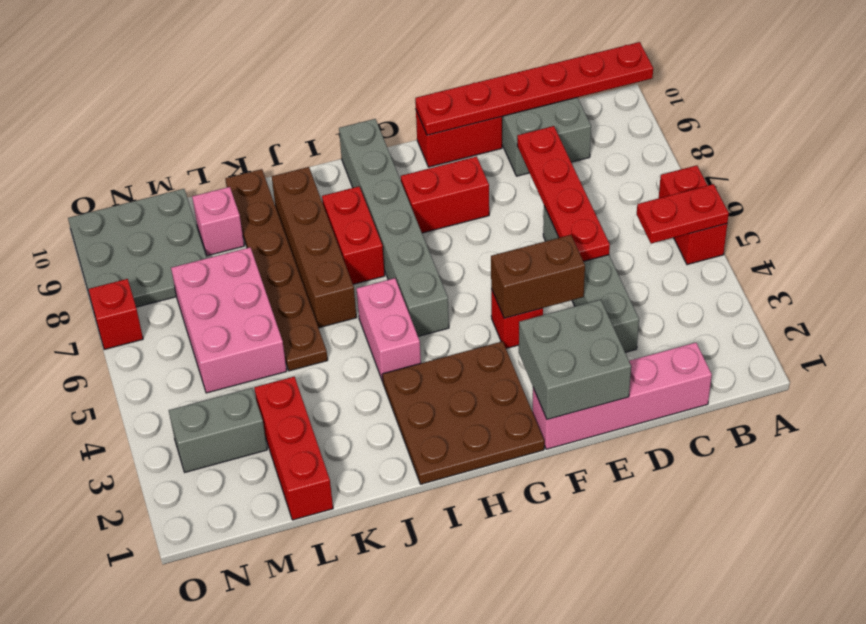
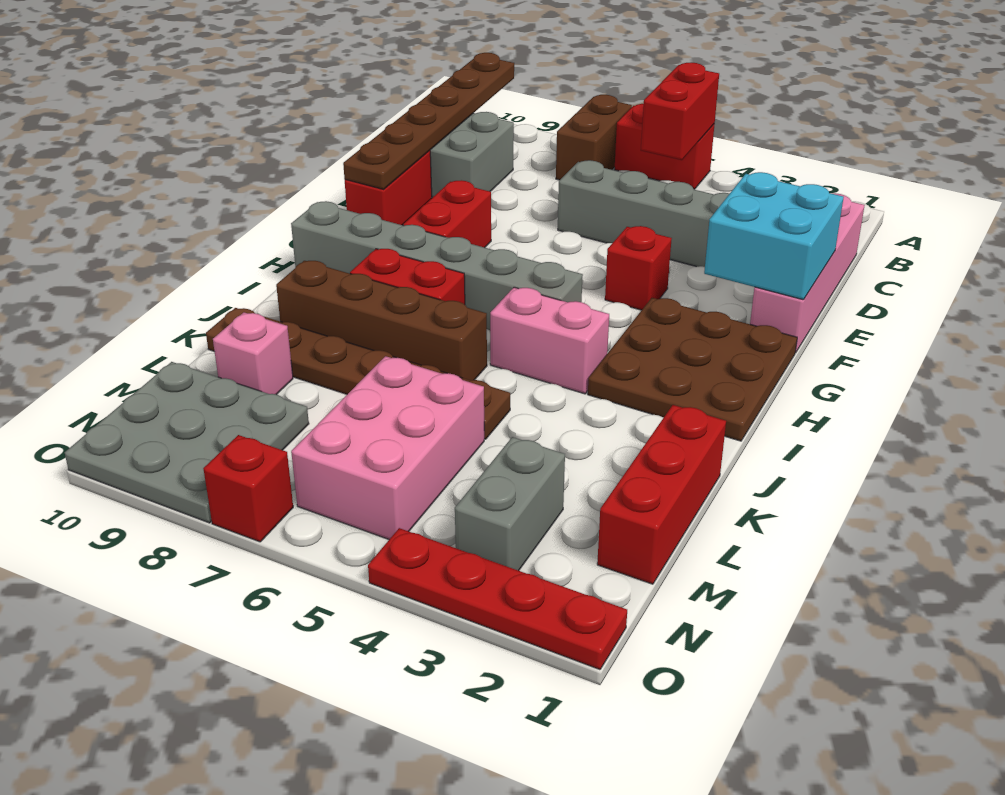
red 1x2 plate [637,184,729,243] -> red 1x2 brick [641,63,719,160]
red 1x6 plate [415,42,653,135] -> brown 1x6 plate [343,53,514,189]
red 1x4 plate [517,126,610,261] -> red 1x4 plate moved to [368,528,627,670]
grey 2x2 brick [519,300,631,420] -> cyan 2x2 brick [704,172,844,300]
brown 1x2 brick [491,235,585,318] -> brown 1x2 brick moved to [556,95,632,180]
red 1x3 brick [254,377,333,520] -> red 1x3 brick turned to [597,405,726,584]
pink 2x3 brick [171,247,287,393] -> pink 2x3 brick turned to [291,356,484,539]

